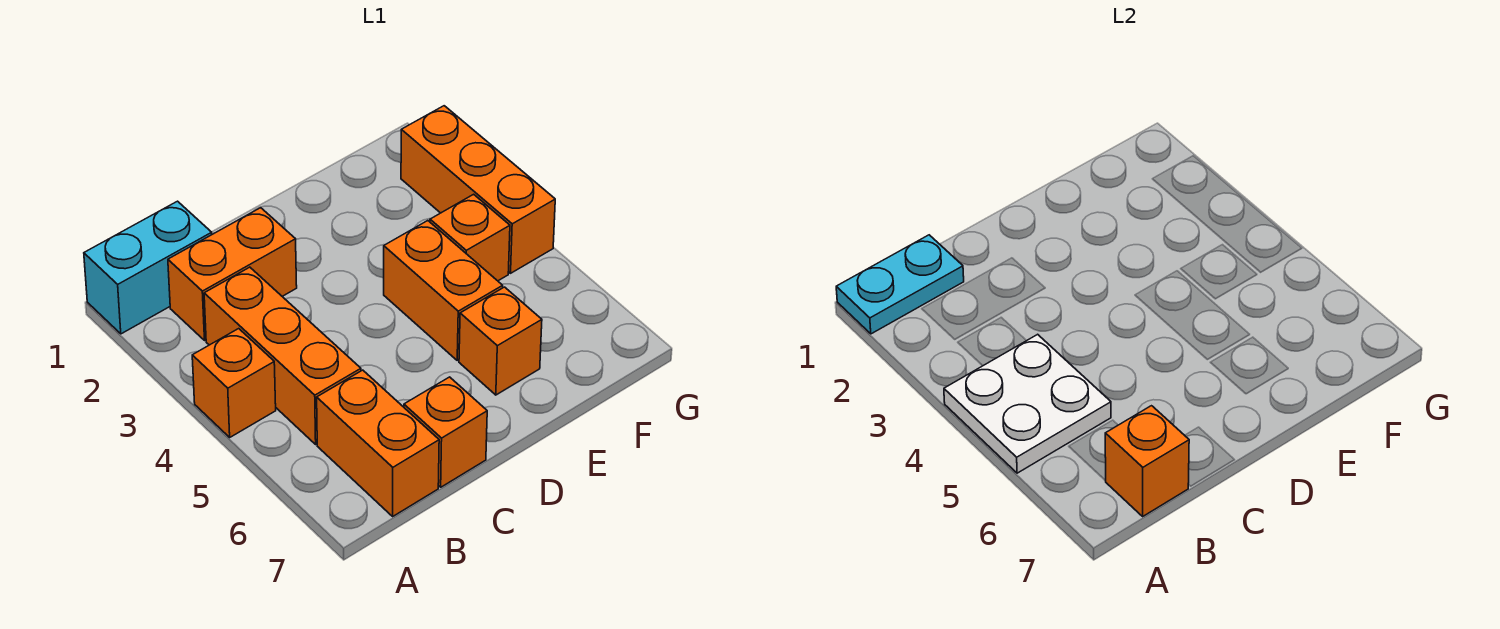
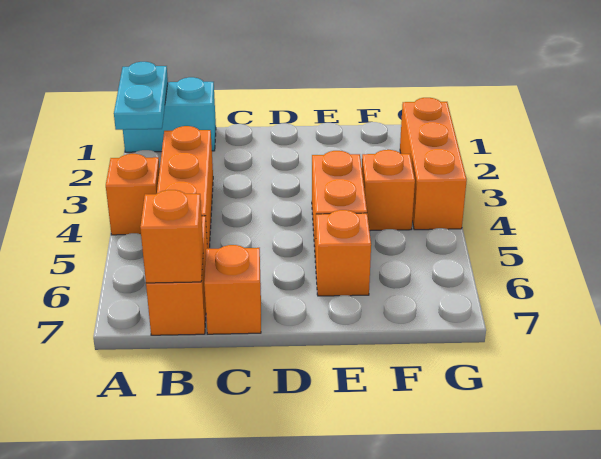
cyan 1x2 plate [836,235,964,334] -> cyan 1x2 plate turned to [114,62,168,130]
white 2x2 plate [944,334,1111,473] -> none
orange 1x2 brick [168,208,297,340] -> none

